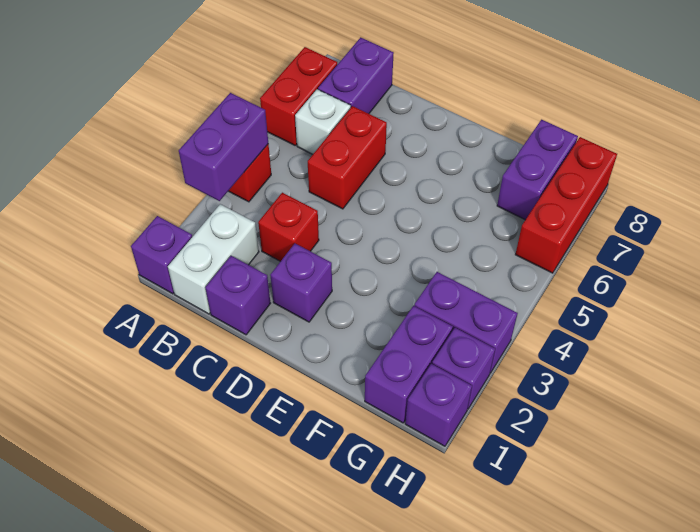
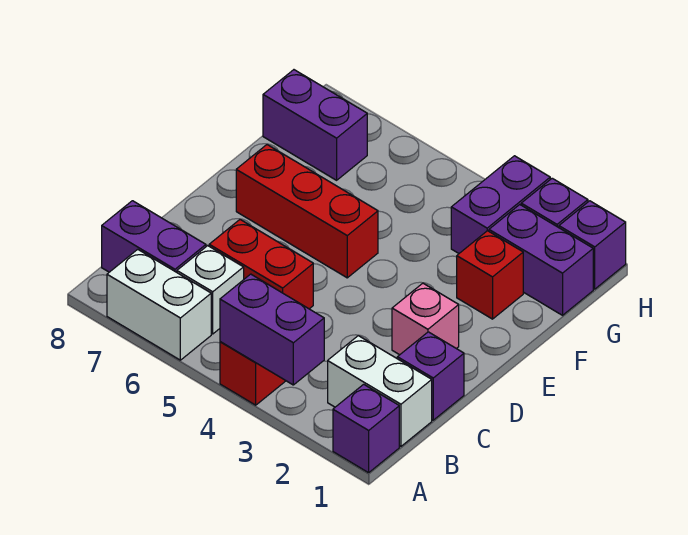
red 1x2 brick [260,47,337,145] -> white 1x2 brick [107,249,211,360]
red 1x1 brick [258,193,319,261] -> red 1x1 brick moved to [457,231,523,319]
purple 1x1 brick [270,244,332,322] -> pink 1x1 brick [392,283,459,355]
red 1x3 brick [515,137,617,273] -> red 1x3 brick moved to [236,145,378,278]

